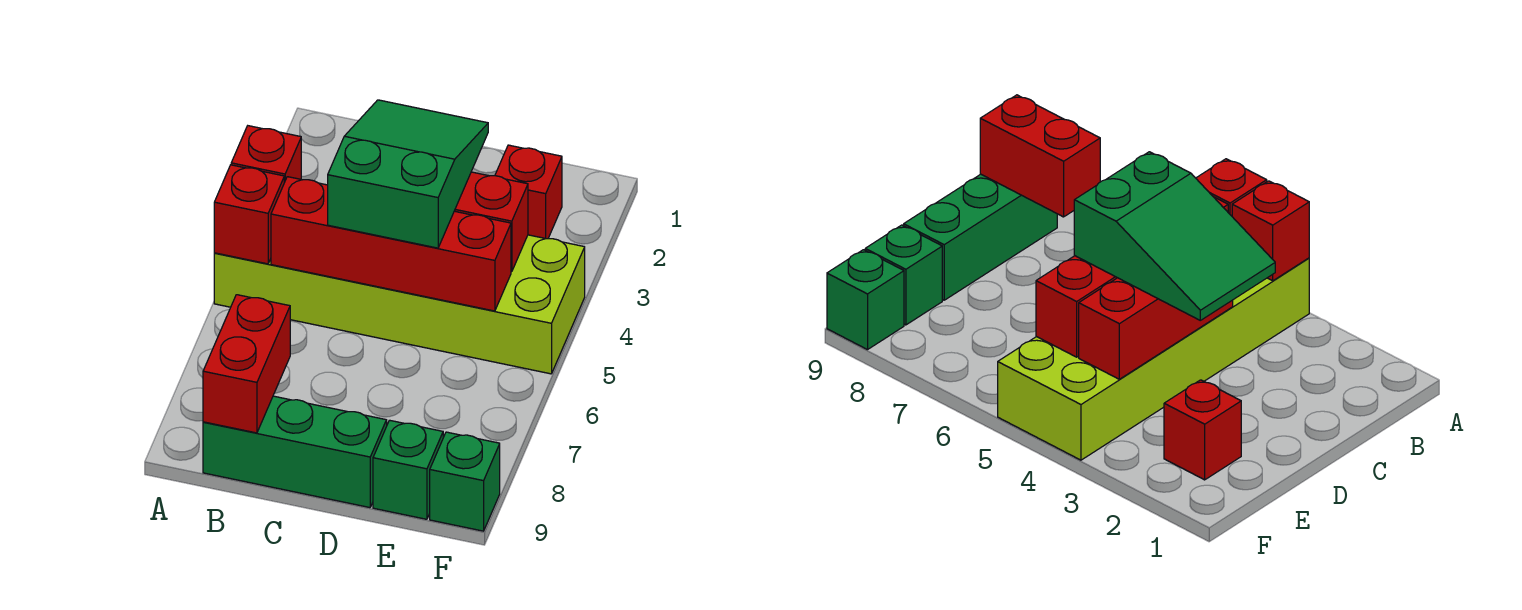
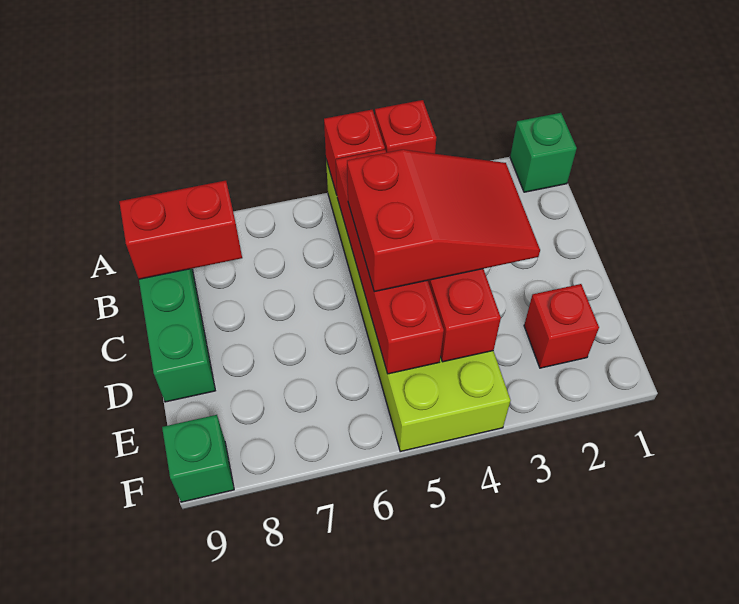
green 2x3 slope [328,100,488,248] -> red 2x3 slope [347,150,540,292]
green 1x1 brick [373,420,443,519] -> green 1x1 brick moved to [510,113,577,192]

